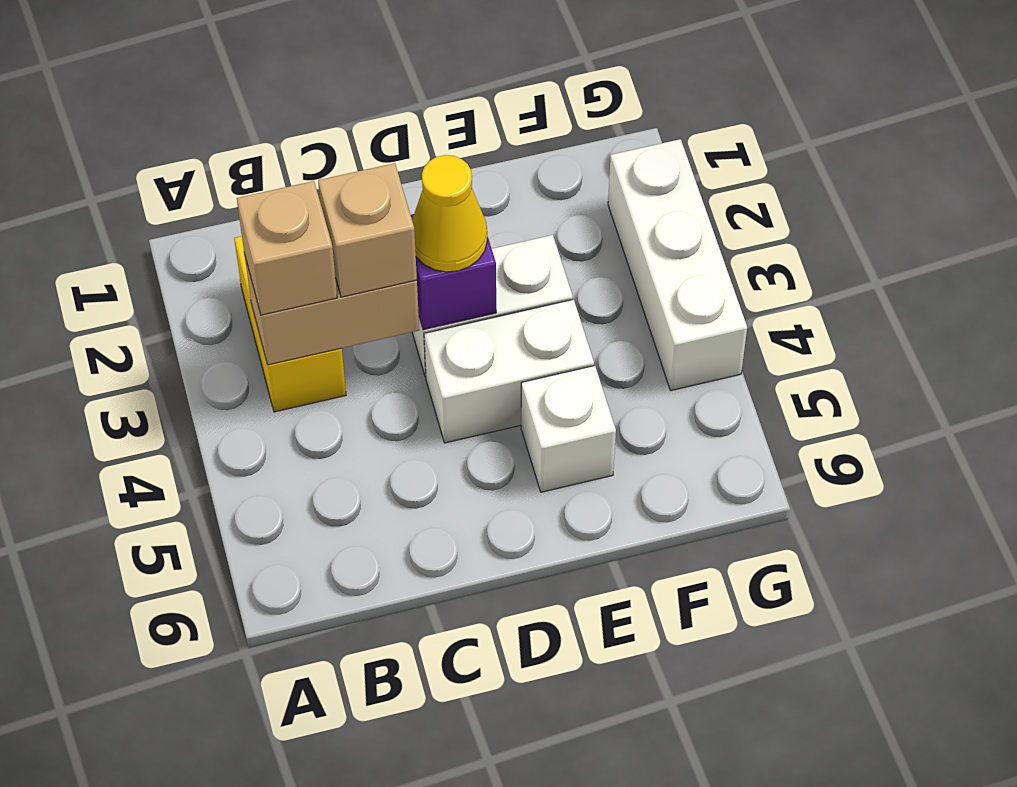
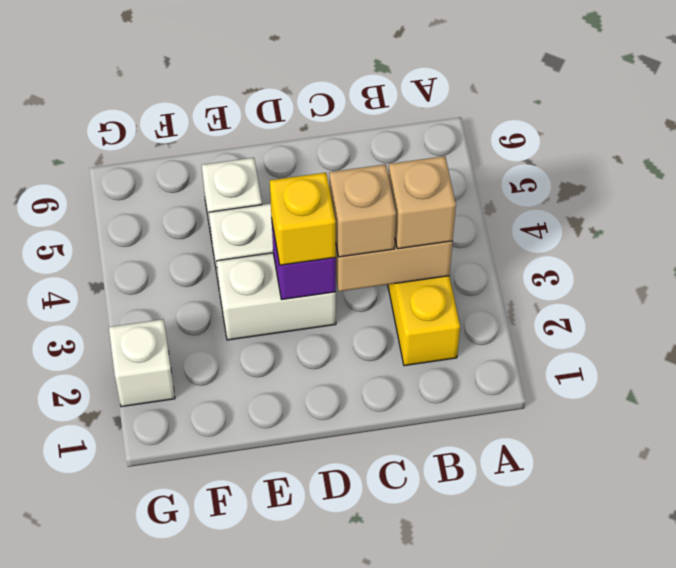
yellow 1x1 cone [412,155,487,272] -> yellow 1x1 brick [270,173,336,265]
white 1x3 brick [608,139,747,391] -> white 1x1 brick [109,319,175,407]

